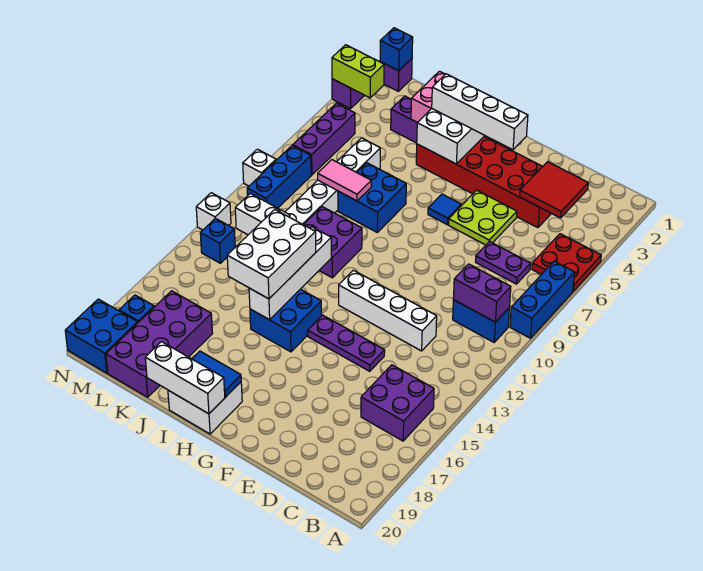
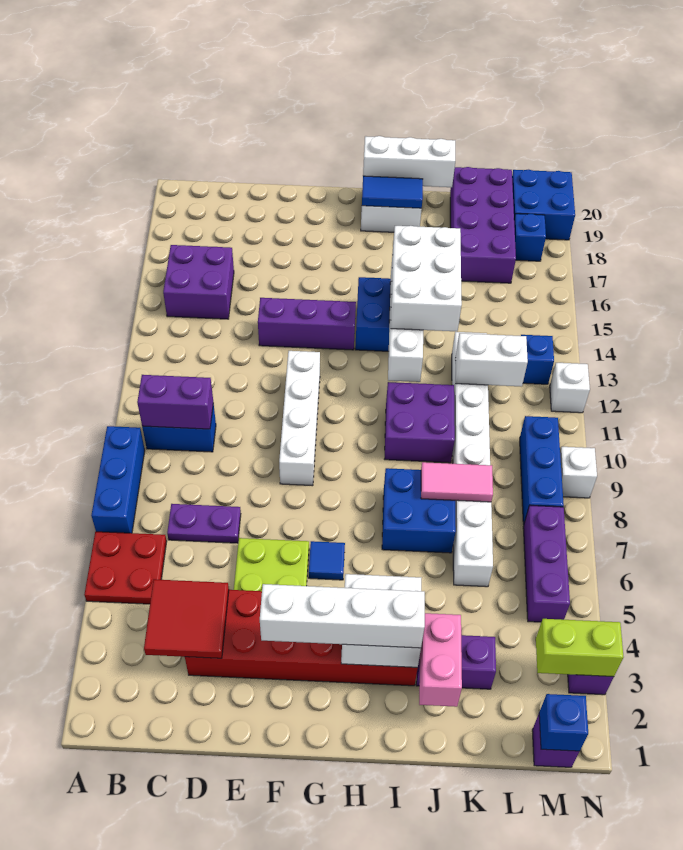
white 1x4 brick [339,270,437,351] -> white 1x4 brick turned to [279,351,320,486]
purple 1x3 plate [308,315,385,371] -> purple 1x3 brick [258,298,356,350]

